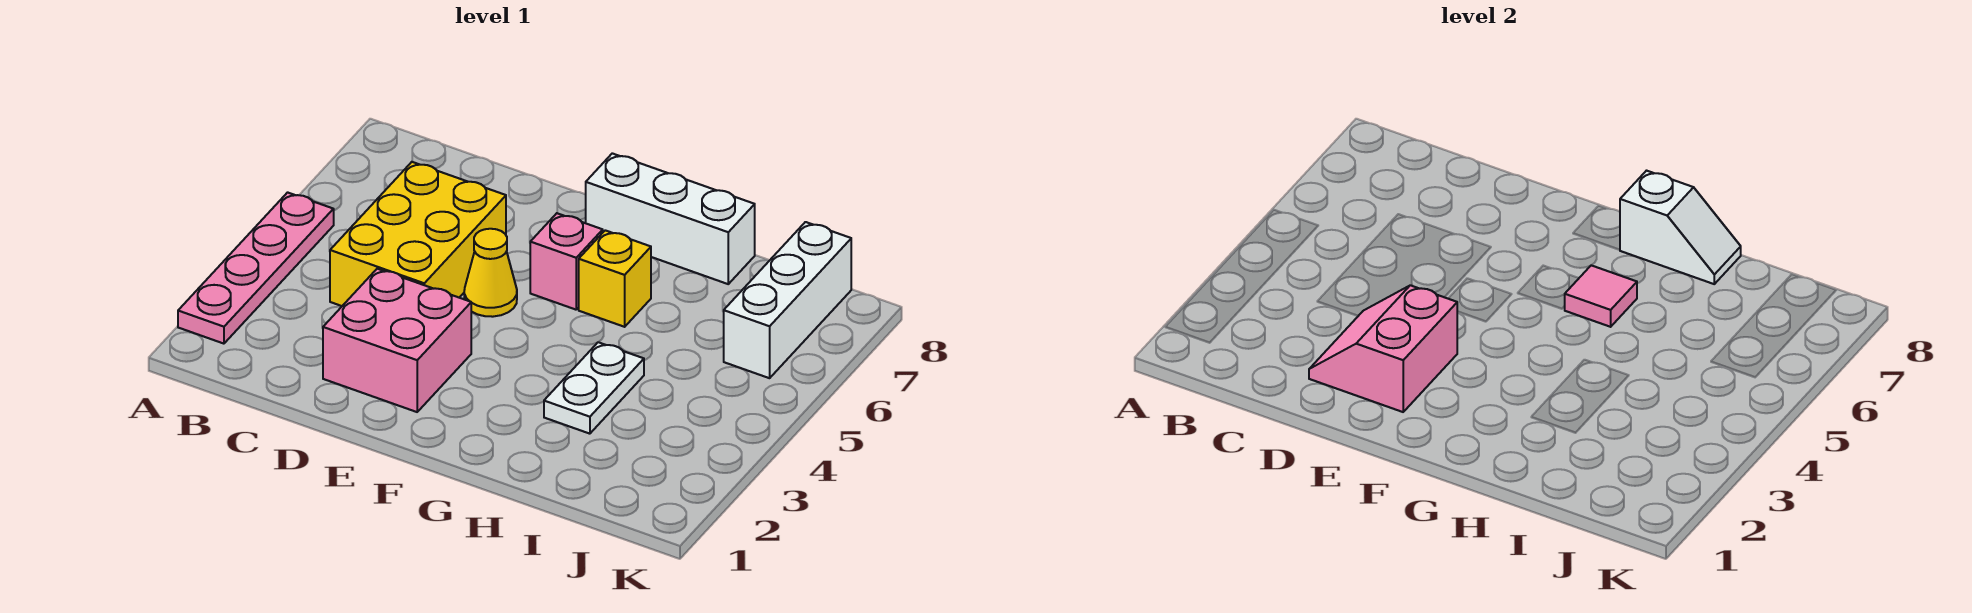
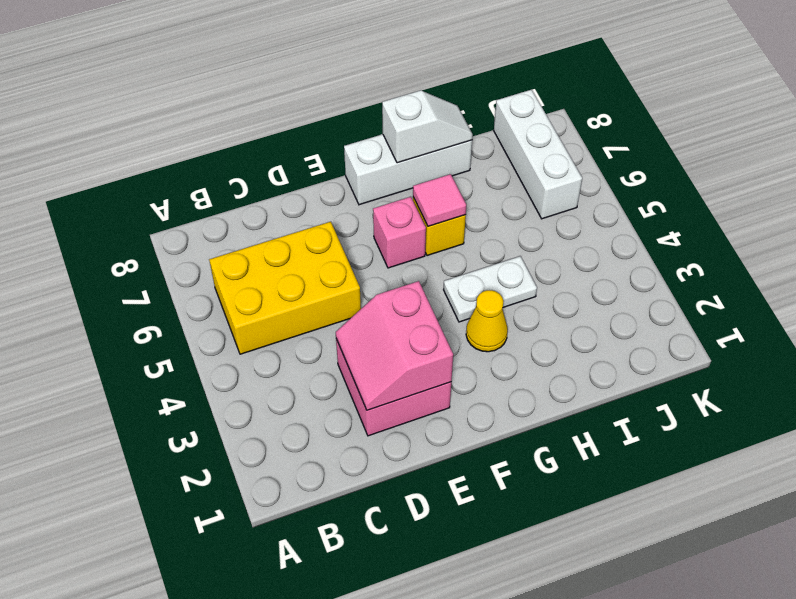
pink 1x4 plate [178,192,334,344] -> none
yellow 2x3 brick [330,162,506,306] -> yellow 2x3 brick turned to [209,222,361,354]
yellow 1x1 cone [464,229,517,317] -> yellow 1x1 cone moved to [466,290,508,352]
white 1x2 plate [544,342,644,434] -> white 1x2 plate turned to [444,256,537,322]

